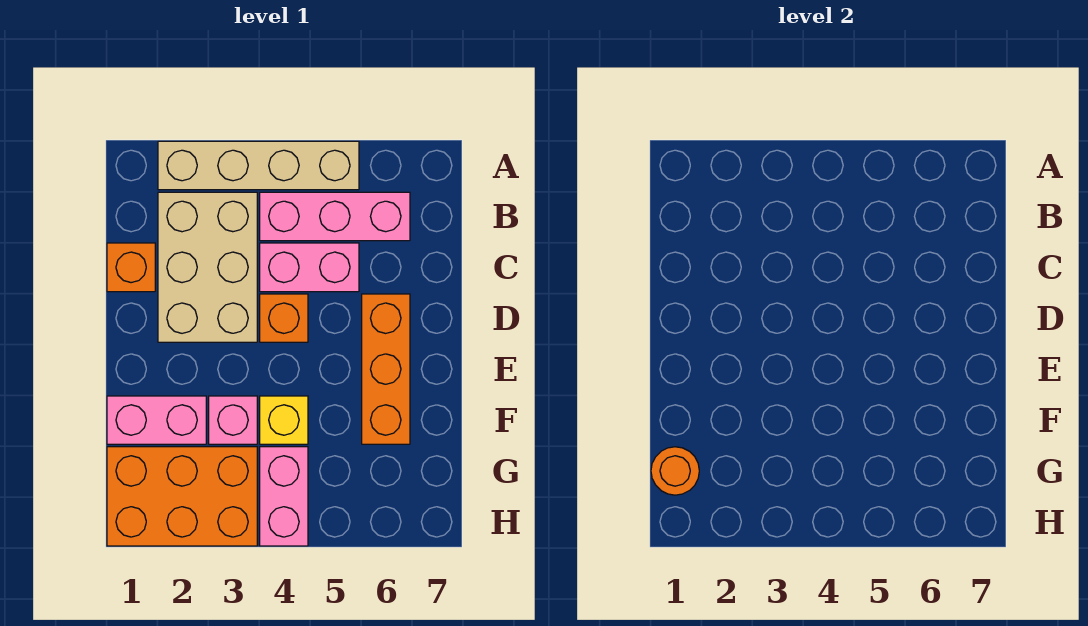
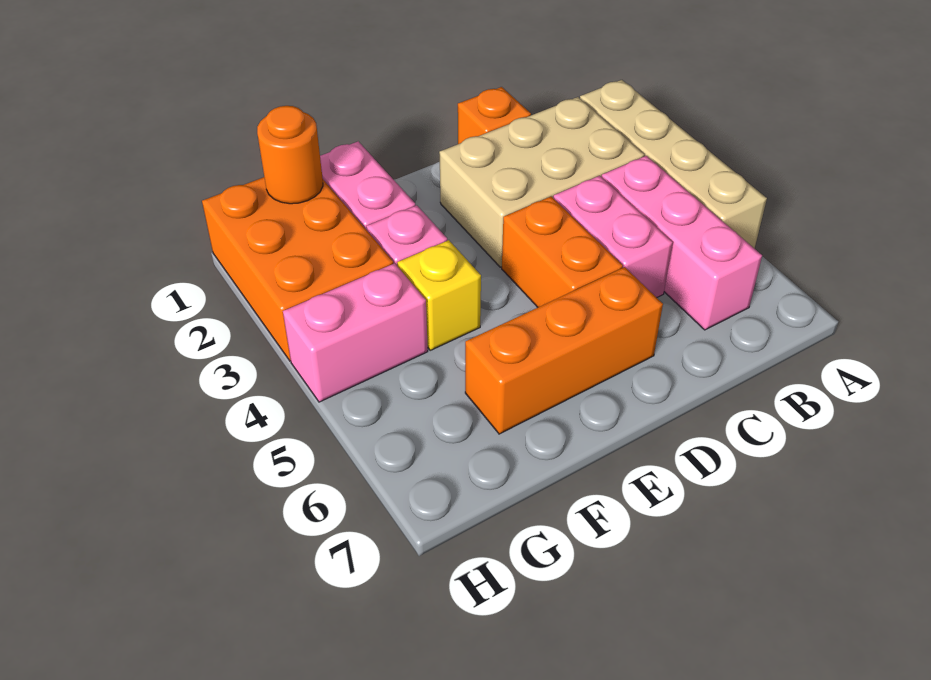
orange 1x1 brick [260,294,308,342] -> orange 1x2 brick [502,197,623,307]

